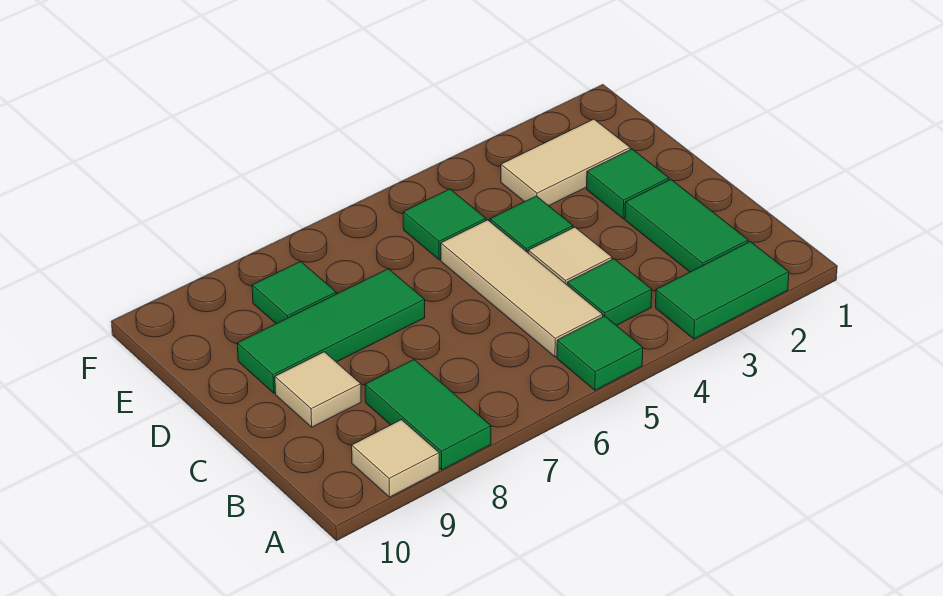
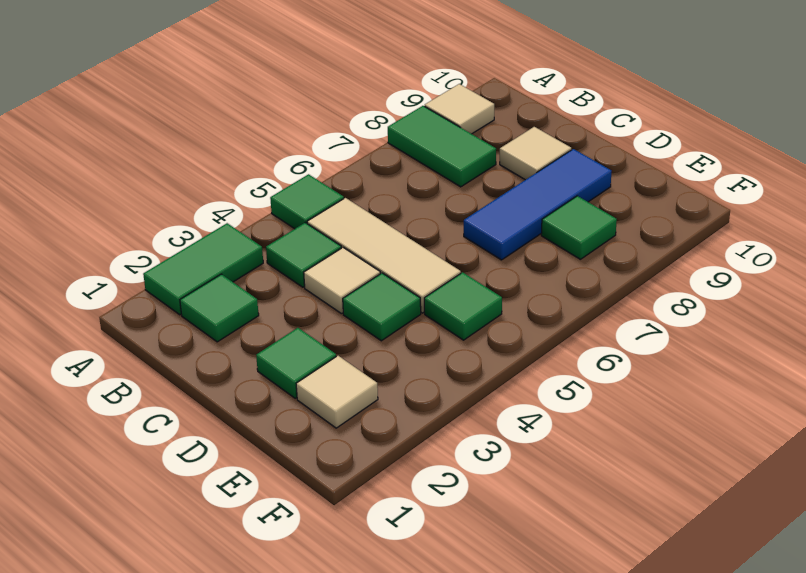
green 1x2 tile [625,179,748,272] -> green 1x1 tile [180,274,259,342]
green 1x3 tile [237,269,425,393] -> blue 1x3 tile [464,149,612,260]
tan 1x2 tile [501,119,630,206] -> tan 1x1 tile [296,356,378,428]

